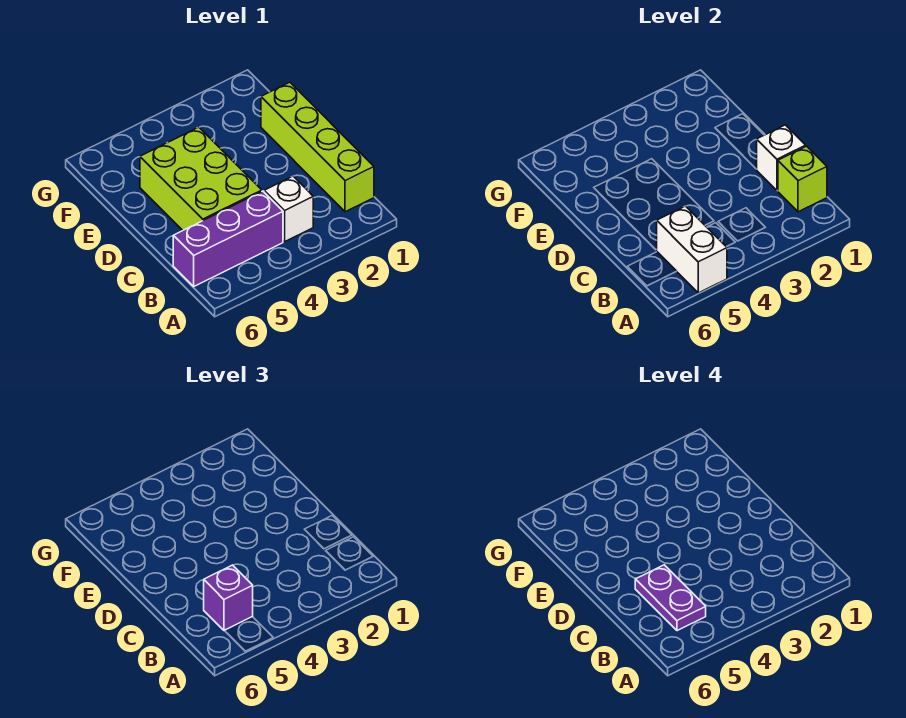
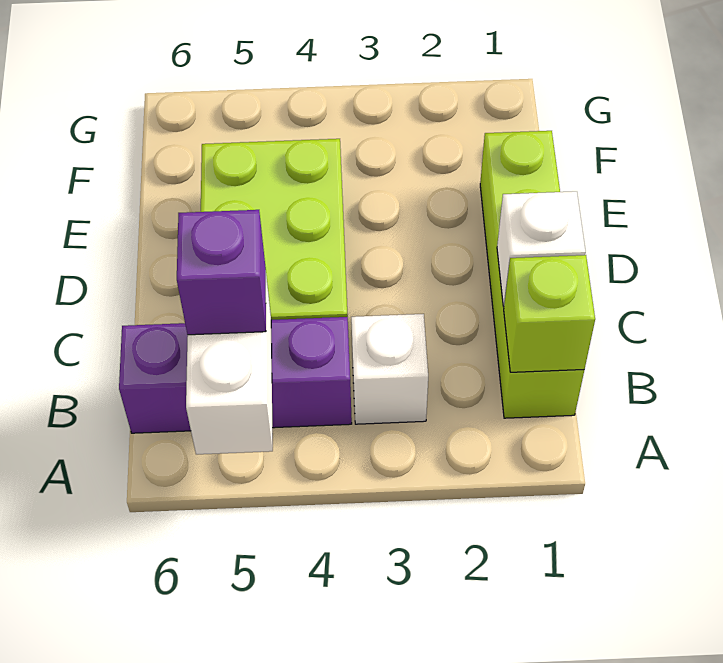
purple 1x2 plate [635,565,706,631] -> none

